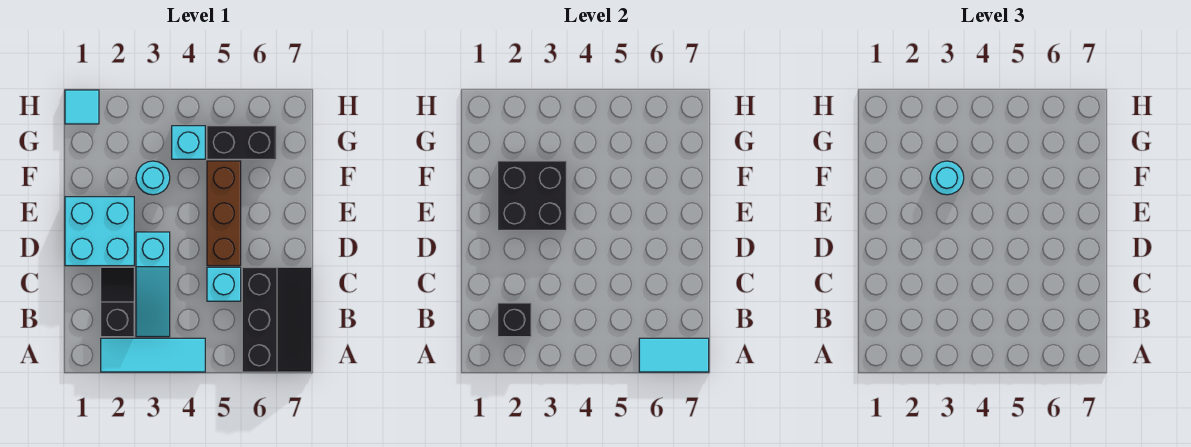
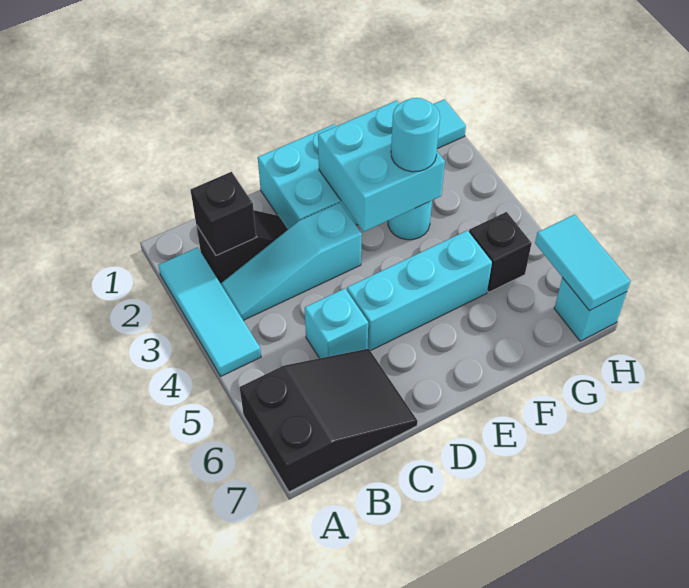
black 2x3 slope [242,267,312,372] -> black 2x3 slope turned to [240,349,418,492]
cyan 1x2 tile [639,338,709,372] -> cyan 1x2 tile moved to [535,215,630,311]
brown 1x3 brick [207,161,241,266] -> cyan 1x3 brick [347,230,492,351]
black 2x2 brick [498,161,567,230] -> cyan 2x2 brick [318,100,445,232]
cyan 1x1 brick [172,126,205,159] -> cyan 1x1 brick moved to [554,278,627,341]
black 1x2 brick [207,126,276,159] -> black 1x1 brick [469,212,532,292]

